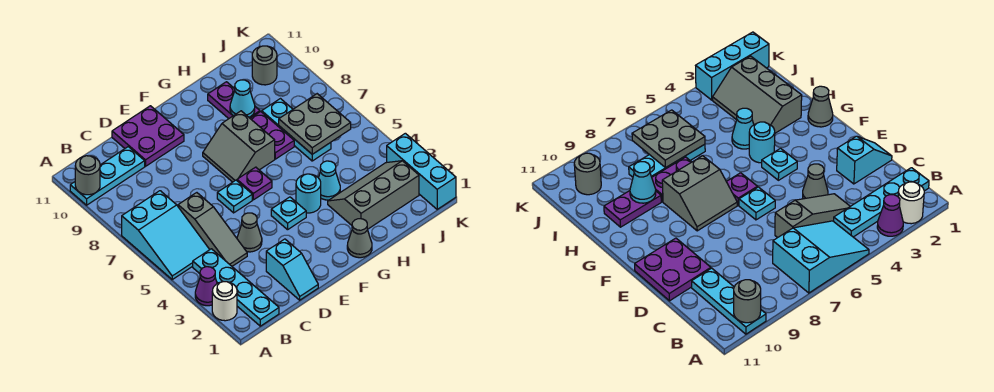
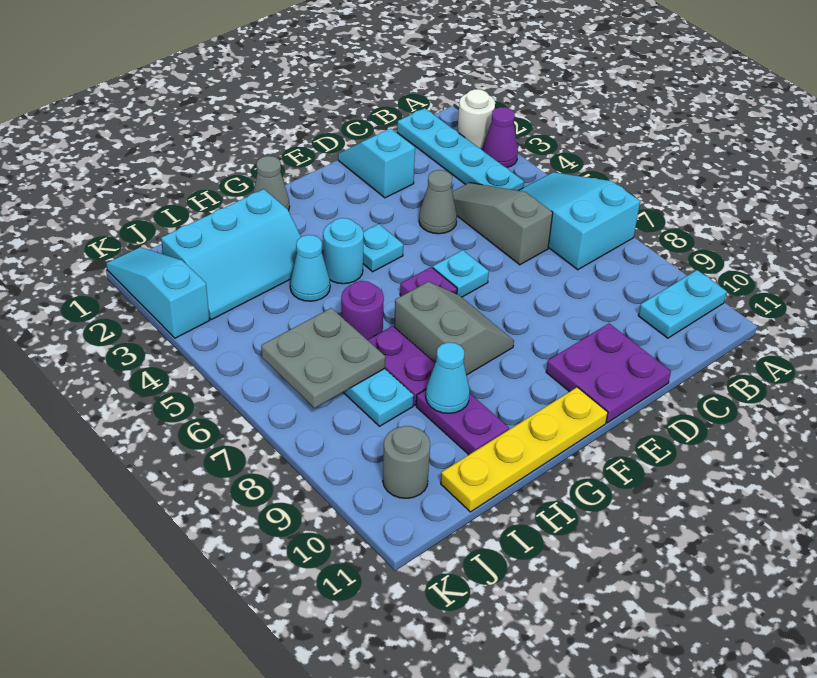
cyan 1x3 plate [70,147,145,205] -> cyan 1x2 plate [638,270,727,338]
grey 1x1 round brick [75,156,100,195] -> none
none -> yellow 1x4 plate [441,387,608,512]
grey 2x3 slope [328,161,419,230] -> cyan 2x3 slope [161,189,301,320]
none -> purple 1x1 round brick [341,281,384,340]
cyan 1x3 brick [387,133,456,209] -> cyan 1x3 slope [106,247,210,338]

